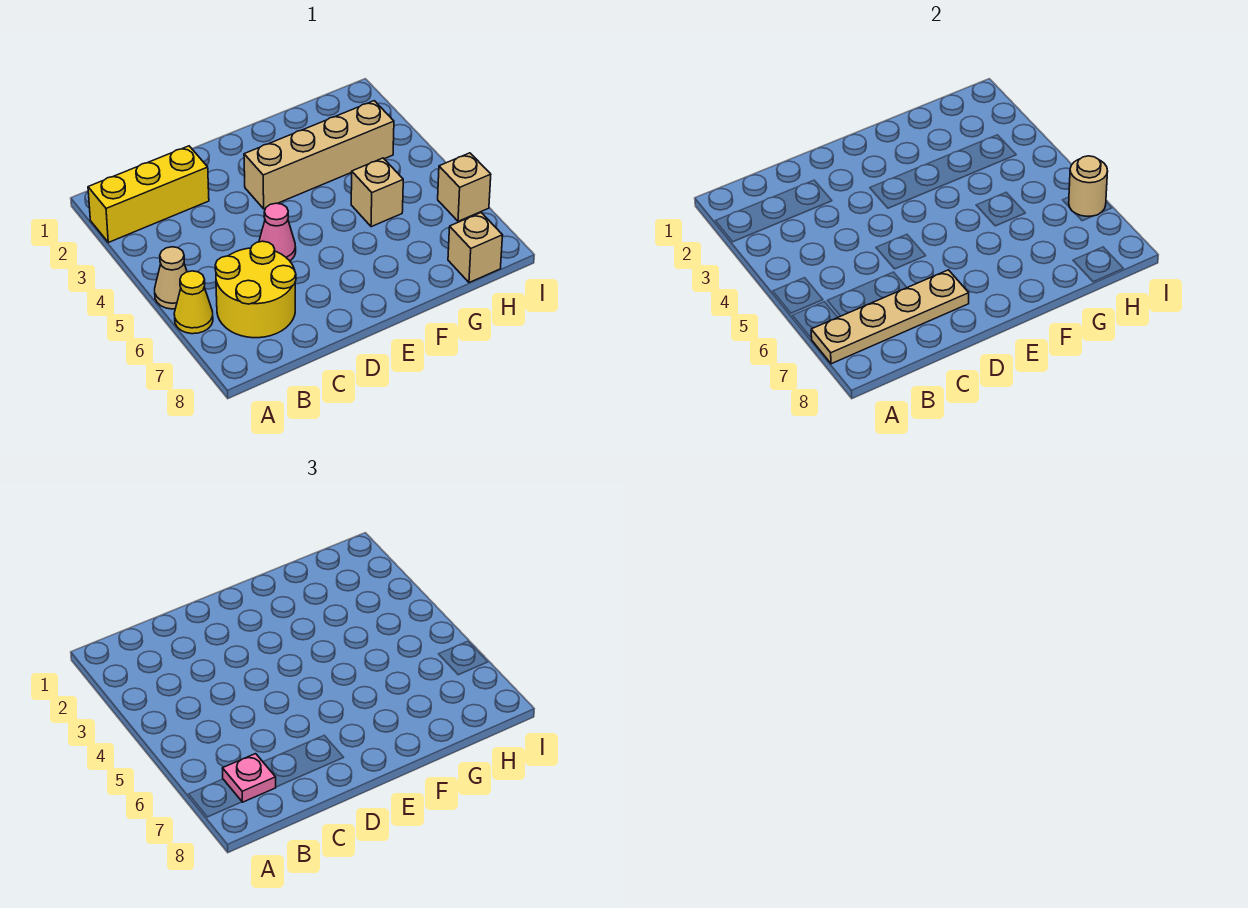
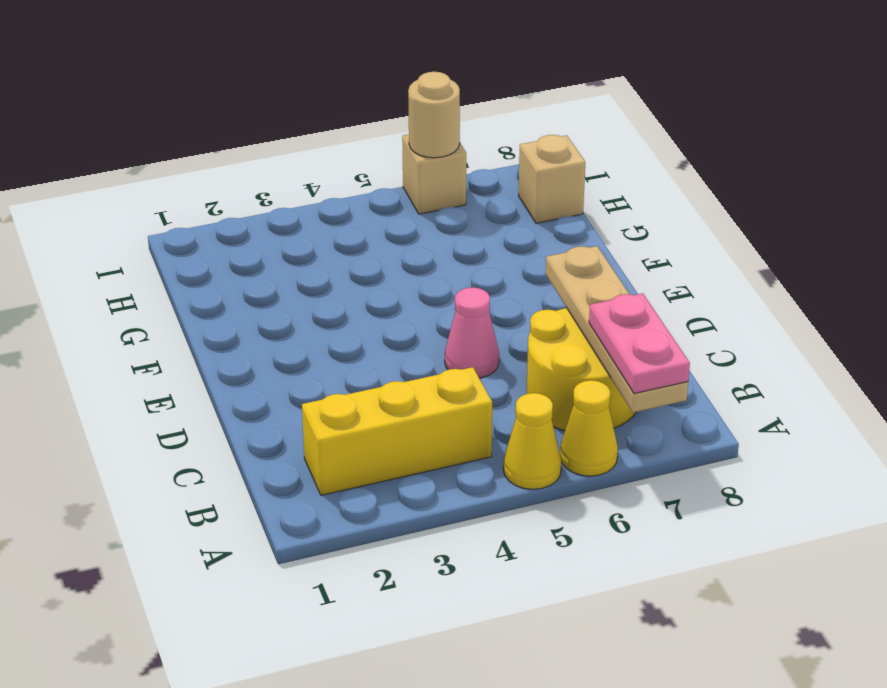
yellow 1x3 brick [88,146,209,242] -> yellow 1x3 brick turned to [302,367,492,495]
tan 1x1 cone [155,247,187,309] -> yellow 1x1 cone [503,393,561,489]
pink 1x1 plate [222,754,276,802] -> pink 1x2 plate [589,293,690,394]
tan 1x4 brick [244,101,394,209] -> none
tan 1x1 brick [351,158,403,227] -> none

